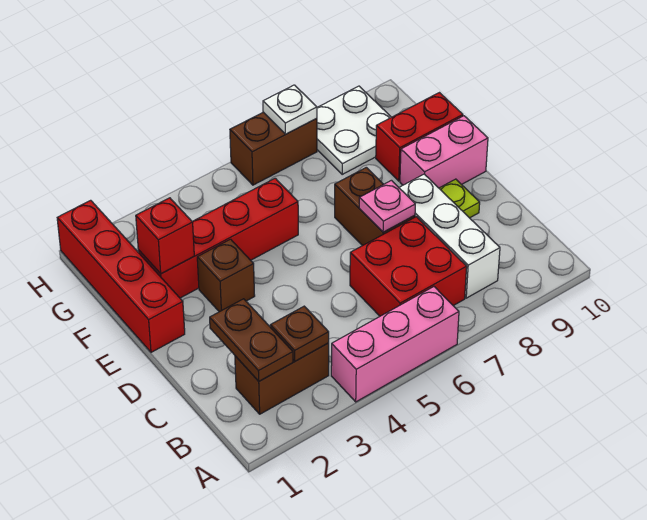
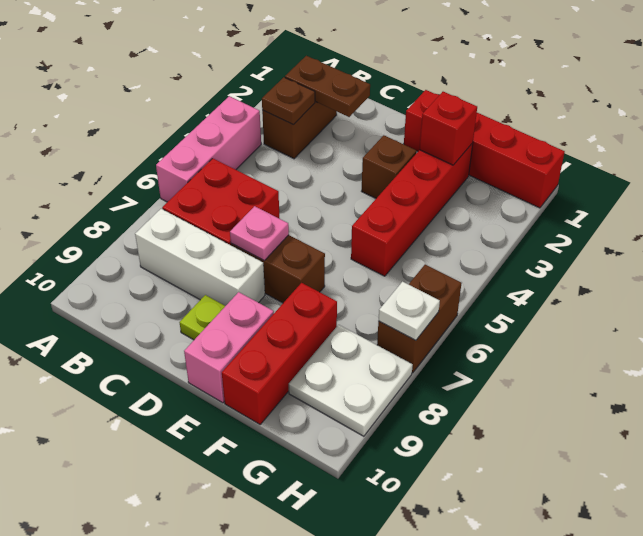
red 1x2 brick [376,93,463,181] -> red 1x3 brick [222,283,337,424]

